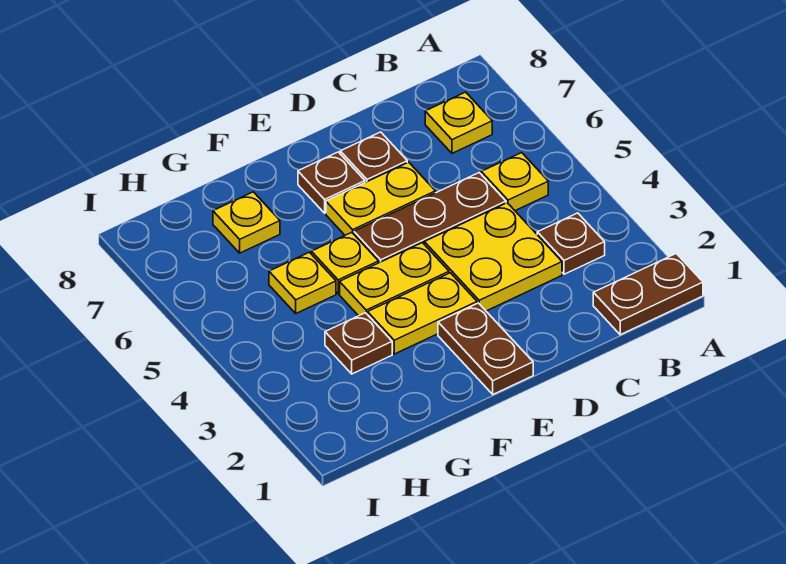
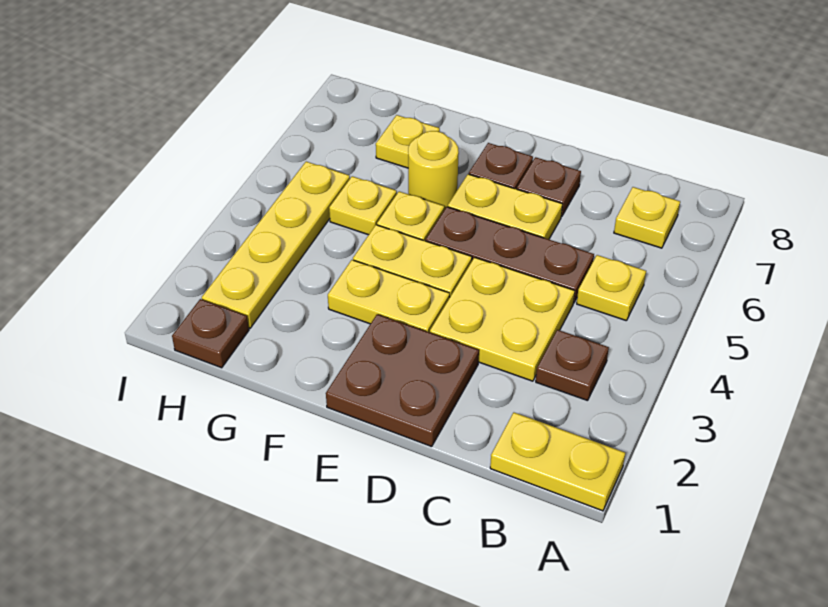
brown 1x2 plate [593,254,703,335] -> yellow 1x2 plate [490,413,625,511]
brown 1x2 plate [438,303,533,394] -> brown 2x2 plate [326,314,479,447]
none -> yellow 1x1 round brick [408,131,459,210]
brown 1x1 plate [325,313,392,374] -> brown 1x1 plate moved to [172,299,249,368]
none -> yellow 1x4 plate [202,162,350,328]

